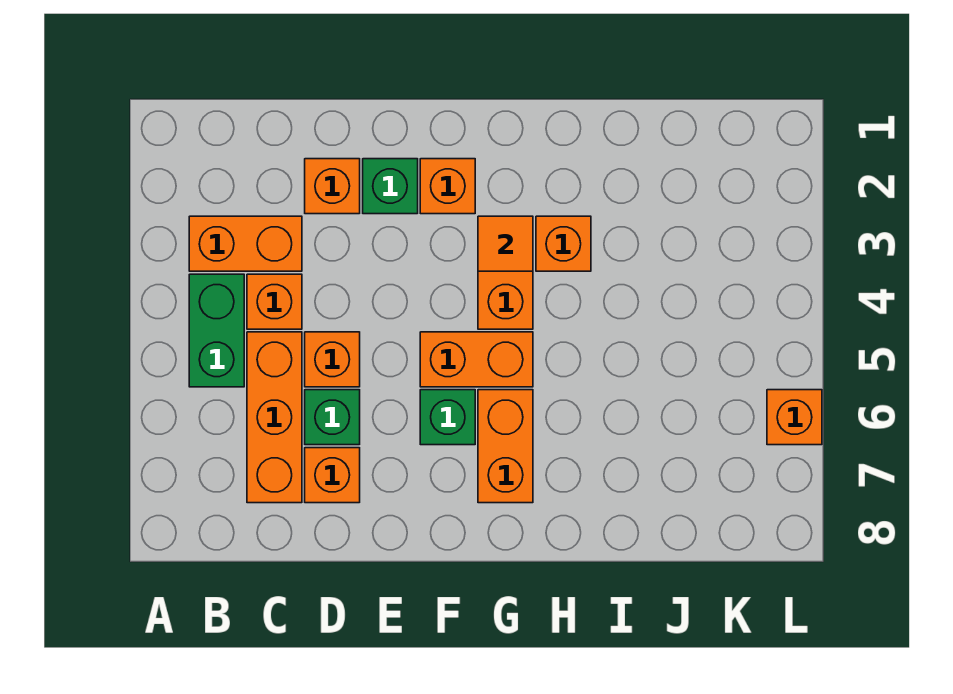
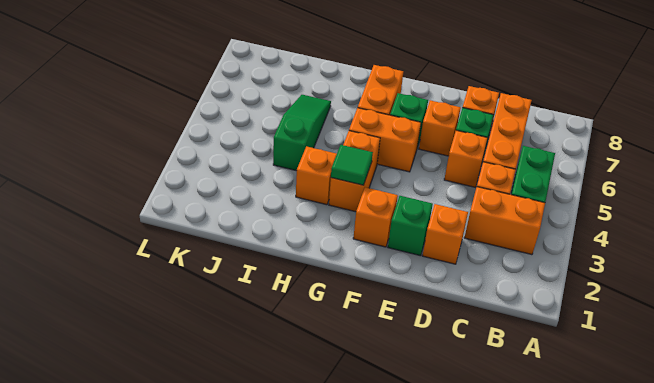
orange 1x1 tile [478,216,533,271] -> green 1x1 tile [331,145,373,185]
none -> green 1x3 slope [273,95,331,171]
orange 1x1 brick [767,390,822,445] -> orange 1x1 brick moved to [419,100,461,156]

